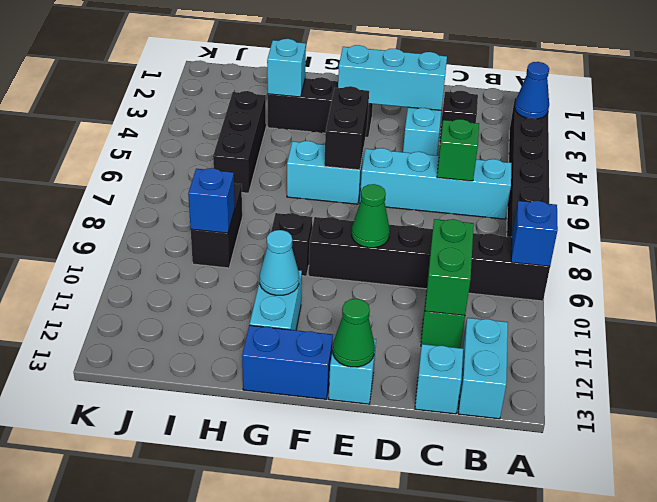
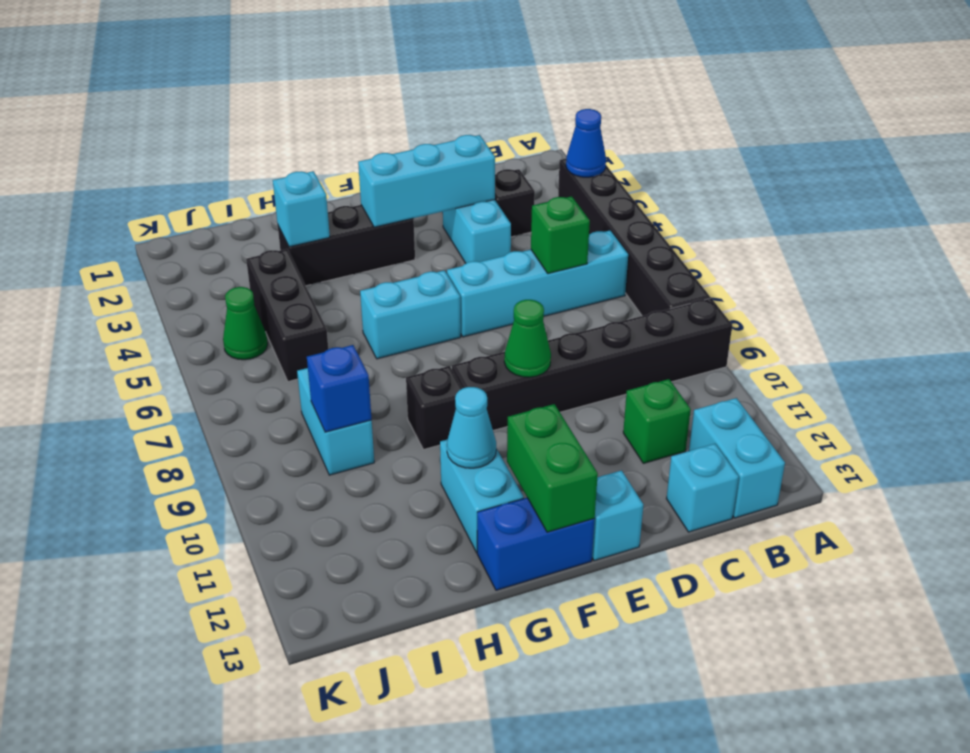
blue 1x1 brick [511,201,558,266] -> none
green 1x2 brick [425,219,474,316] -> green 1x2 brick moved to [507,404,598,532]
green 1x1 cone [332,299,375,367] -> green 1x1 cone moved to [223,287,268,360]
black 1x2 brick [324,86,369,170] -> none
black 1x2 brick [191,183,242,268] -> cyan 1x2 brick [297,368,374,475]

